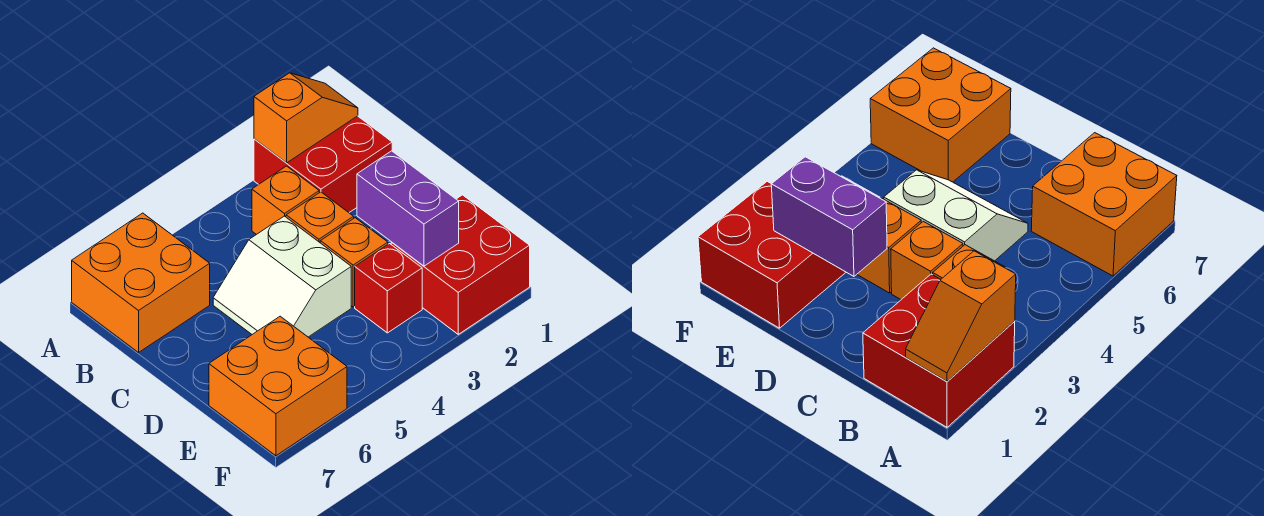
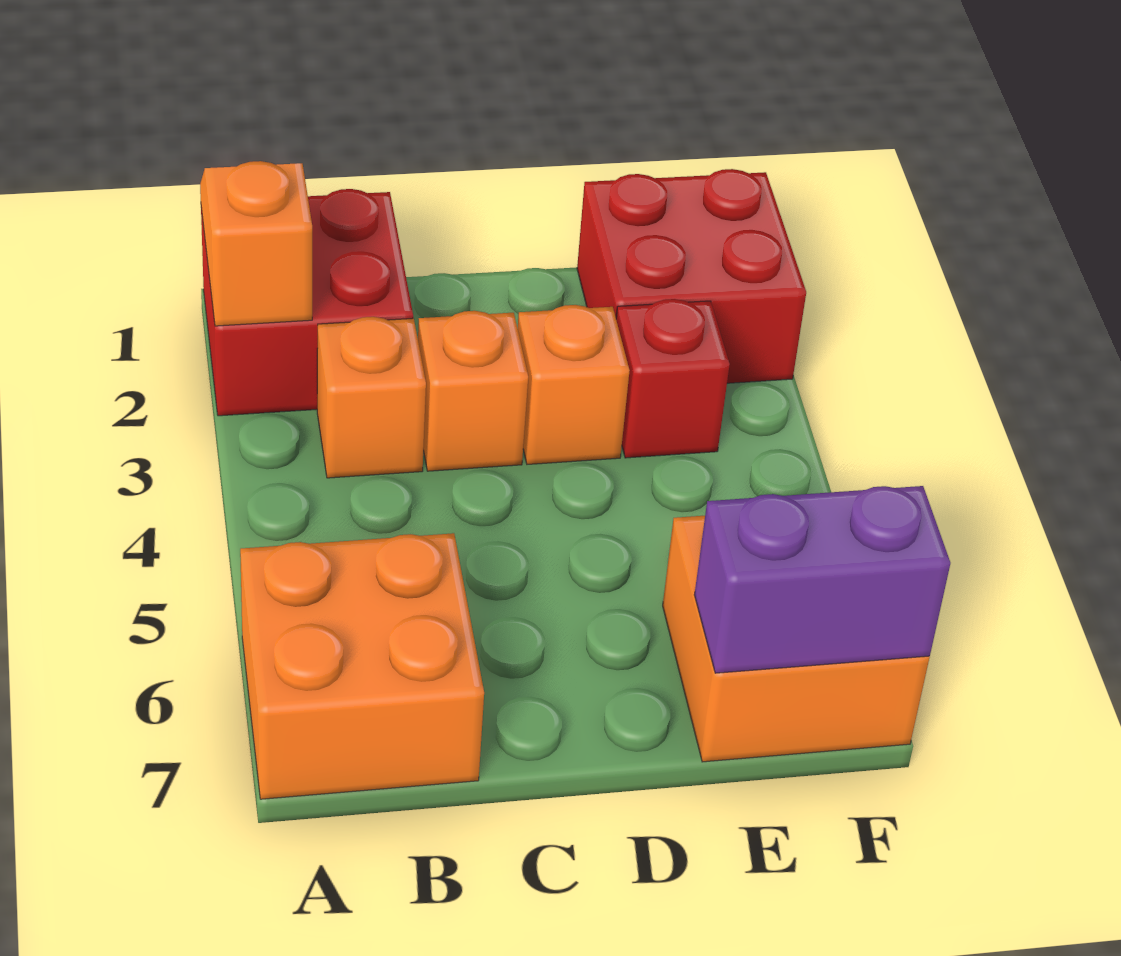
white 2x2 slope [213,216,351,337] -> none
purple 1x2 brick [357,151,459,266] -> purple 1x2 brick moved to [694,486,950,673]

